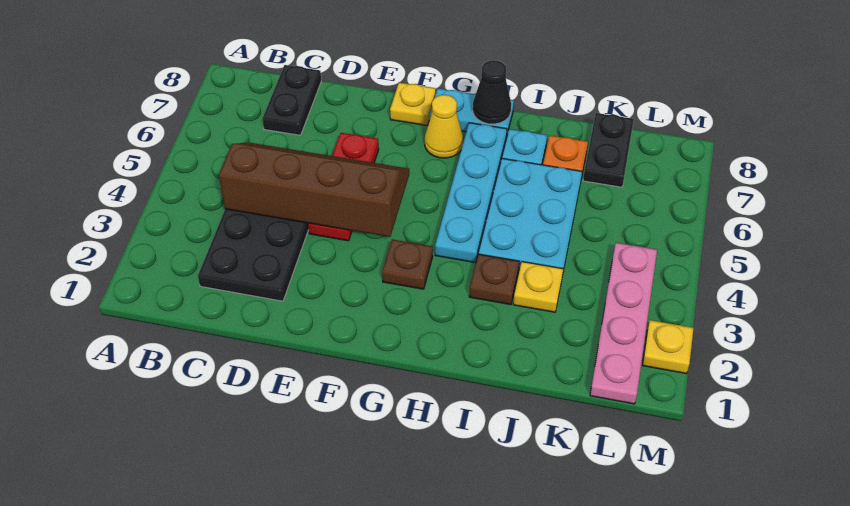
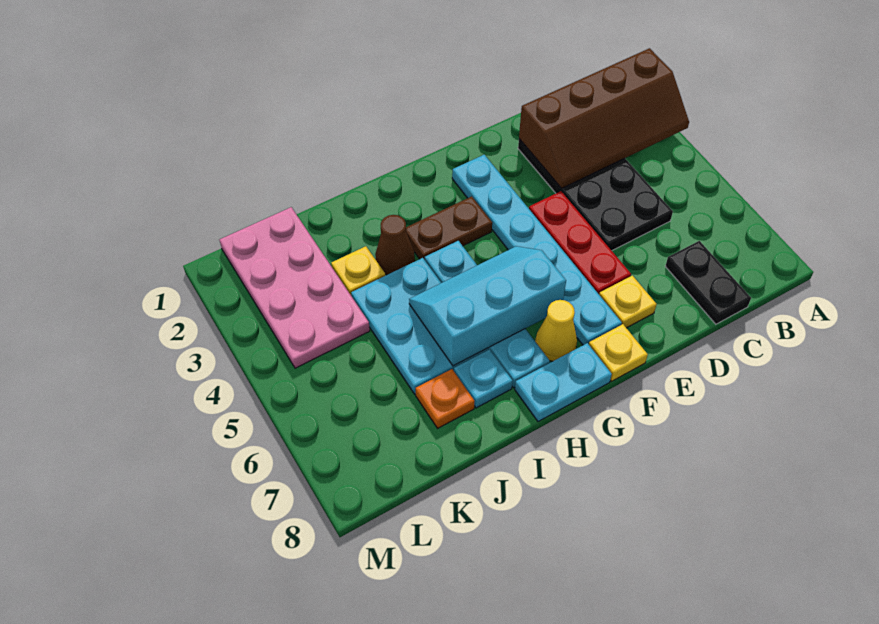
brown 2x4 slope [219,142,409,237] -> brown 2x4 slope moved to [519,48,689,188]
none -> cyan 1x6 plate [452,155,622,345]
brown 1x1 plate [382,239,433,289] -> brown 1x2 plate [406,196,492,260]
none -> cyan 2x3 slope [409,246,566,366]
black 1x1 cone [473,60,511,124] -> none
brown 1x1 plate [469,254,519,305] -> brown 1x1 cone [375,215,415,275]
black 1x2 plate [583,113,634,187] -> none
pink 1x4 plate [590,243,657,404] -> pink 2x4 plate [220,207,370,368]
yellow 1x1 plate [643,320,694,374] -> yellow 1x1 plate moved to [599,276,657,328]

